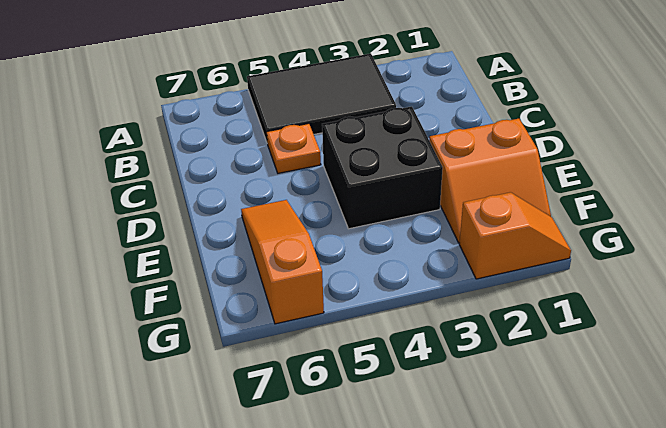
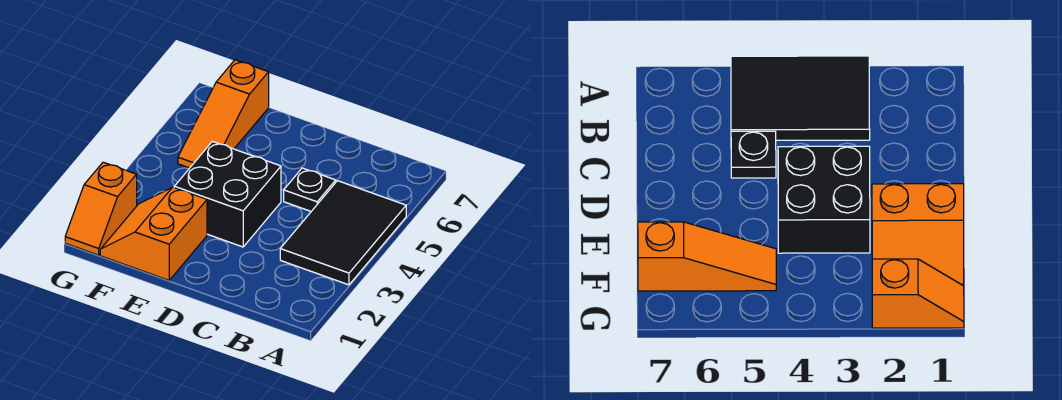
orange 1x1 plate [267,123,321,173] -> black 1x1 plate [284,168,336,211]
orange 1x3 slope [241,200,324,324] -> orange 1x3 slope turned to [178,60,269,168]

